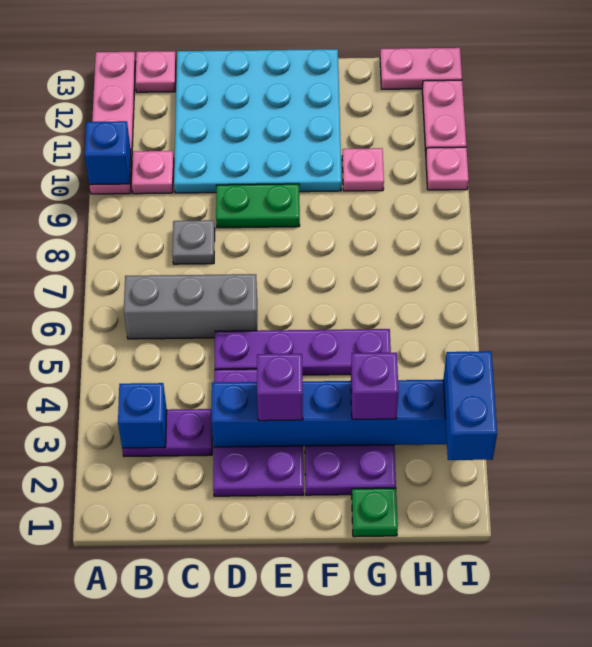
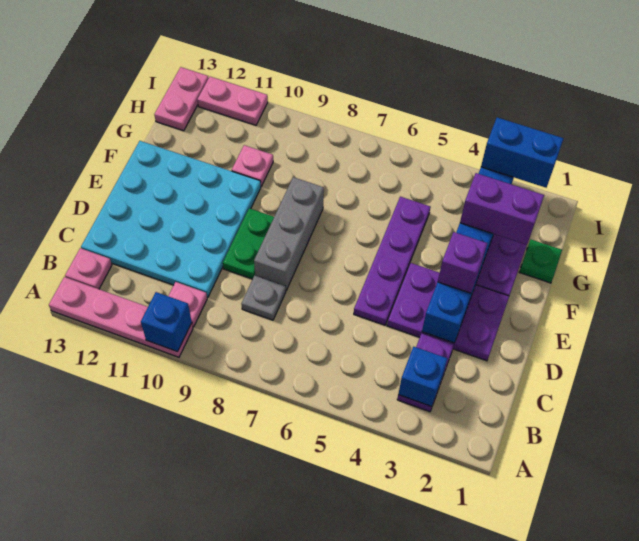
grey 1x3 brick [124,274,257,339] -> grey 1x3 brick moved to [254,177,324,290]
purple 1x1 brick [351,353,399,419] -> purple 1x2 brick [460,173,544,245]
pink 1x1 plate [426,147,469,190] -> none

